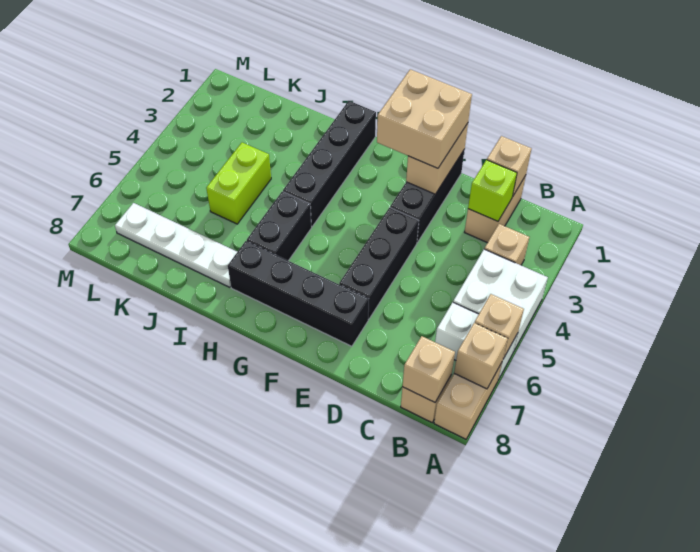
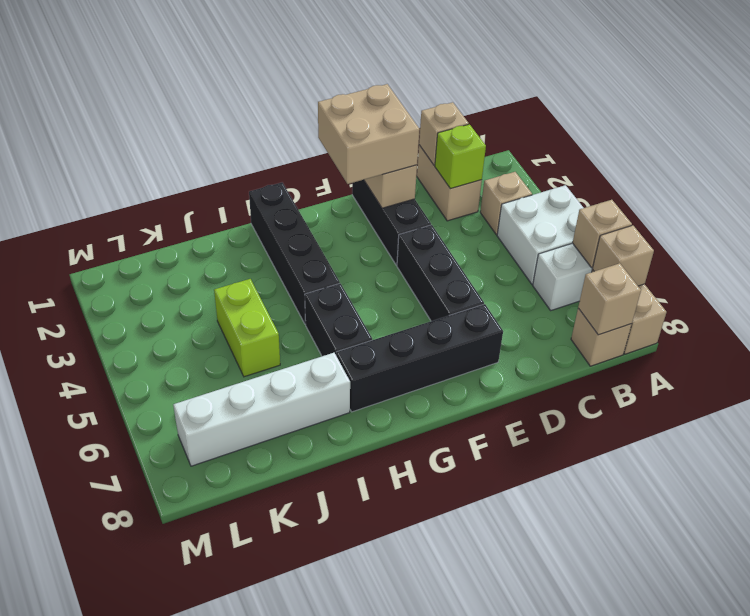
white 1x4 plate [115,203,237,287] -> white 1x4 brick [173,353,350,466]

